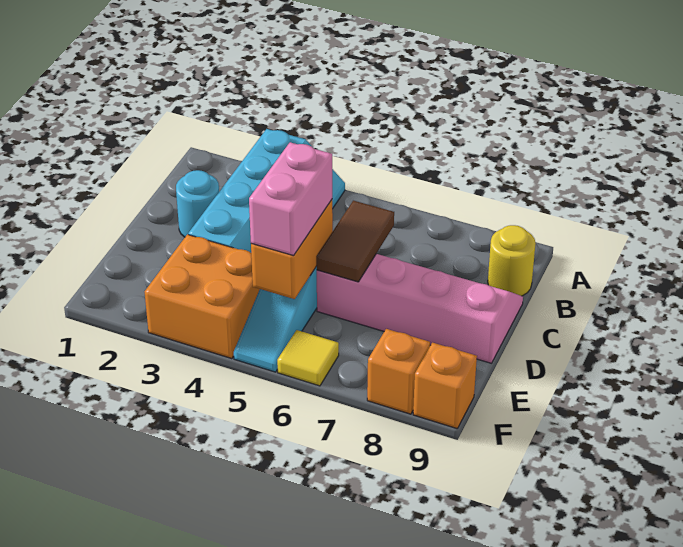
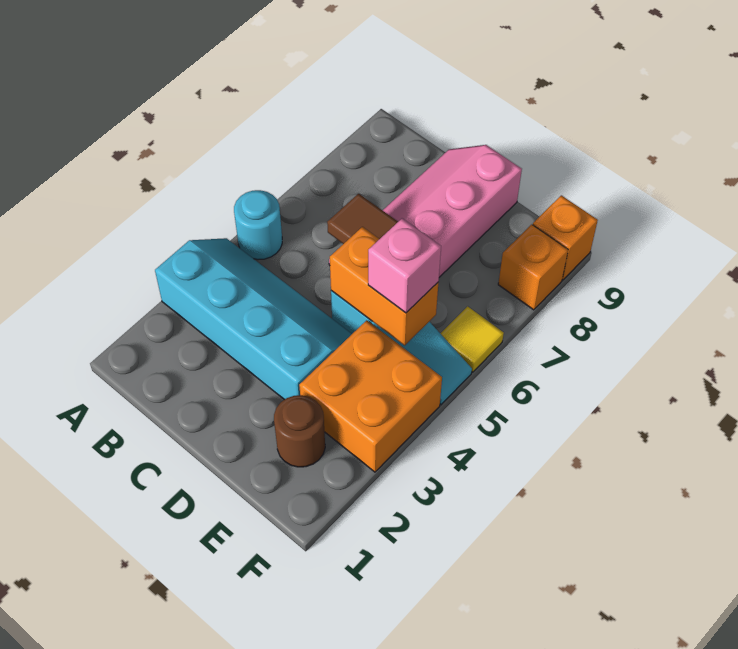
yellow 1x1 round brick [488,225,536,296] -> none
cyan 1x1 round brick [176,170,219,237] -> cyan 1x1 round brick moved to [234,190,282,260]
pink 1x2 brick [249,142,332,256] -> pink 1x1 brick [368,218,441,313]
none -> brown 1x1 round brick [274,395,325,467]

